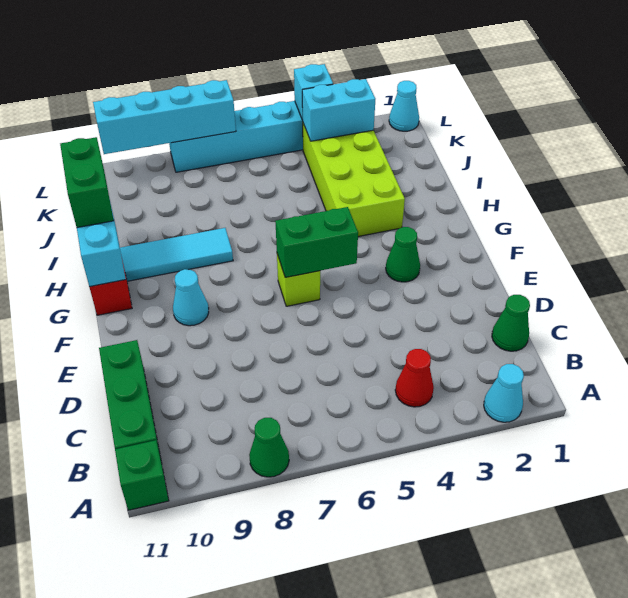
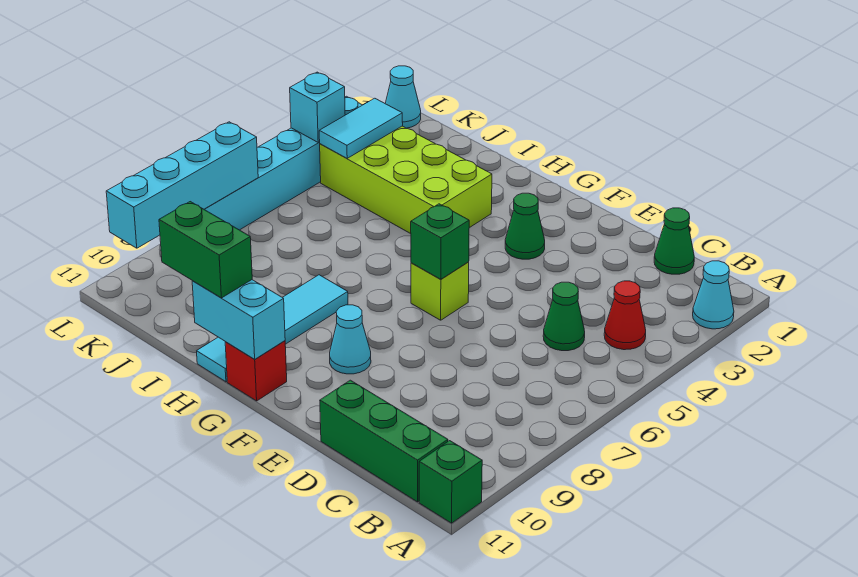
green 1x1 cone [249,418,289,477] -> green 1x1 cone moved to [543,282,585,351]
green 1x2 brick [275,207,358,277] -> green 1x1 brick [411,204,469,279]
cyan 1x2 brick [302,79,375,141] -> cyan 1x2 tile [319,98,403,158]

